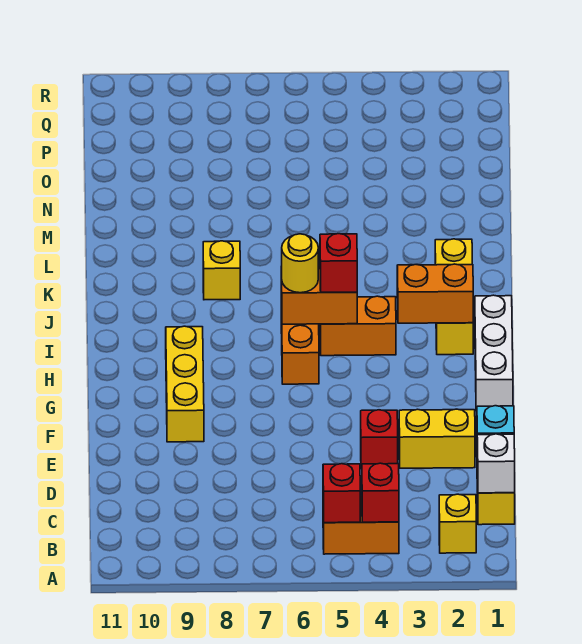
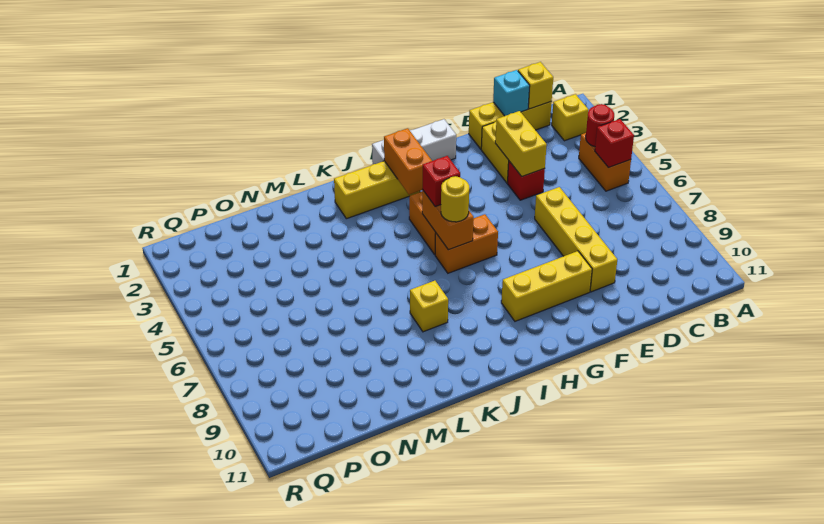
red 1x1 brick [362,463,399,522] -> red 1x1 round brick [586,104,614,147]
white 1x1 brick [477,434,515,493] -> yellow 1x1 brick [518,62,553,109]
none -> yellow 1x2 brick [495,111,547,176]
none -> yellow 1x4 brick [535,187,617,292]

